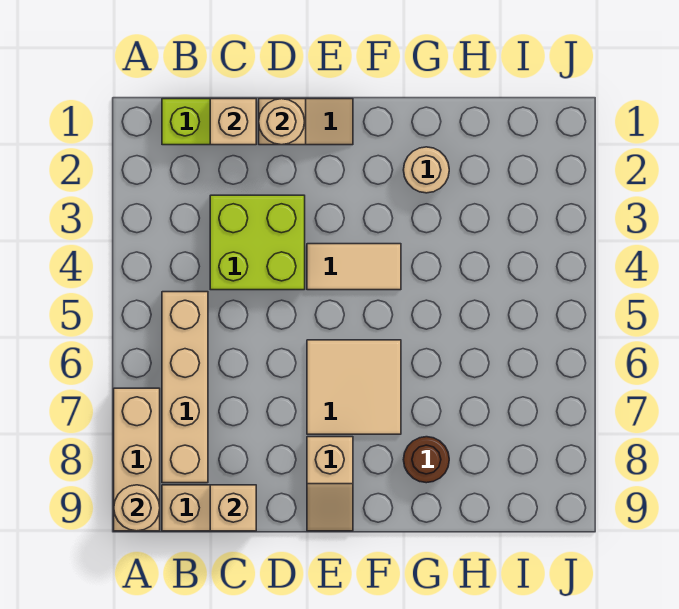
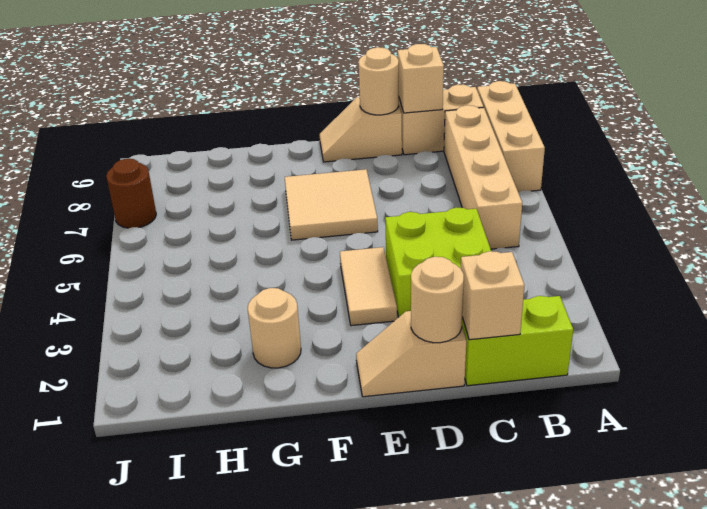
tan 1x1 round brick [114,485,160,531] -> tan 1x1 round brick moved to [359,47,399,115]
tan 1x2 tile [307,244,401,290] -> tan 1x2 tile turned to [340,247,397,326]
tan 1x2 slope [307,437,353,531] -> tan 1x2 slope turned to [320,97,402,162]
brown 1x1 round brick [403,437,449,483] -> brown 1x1 round brick moved to [106,159,156,228]

